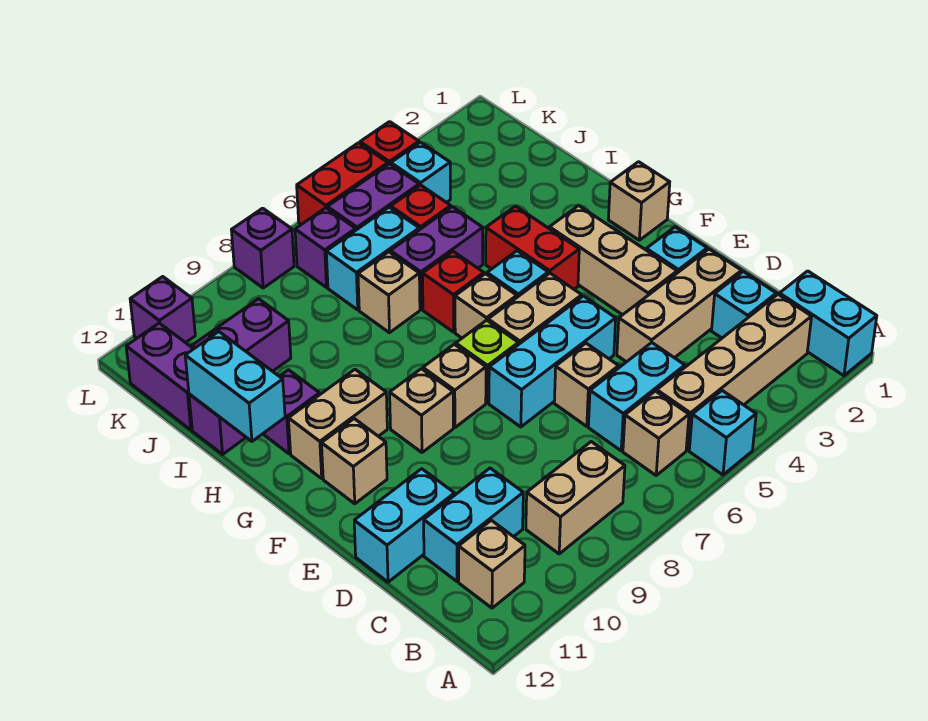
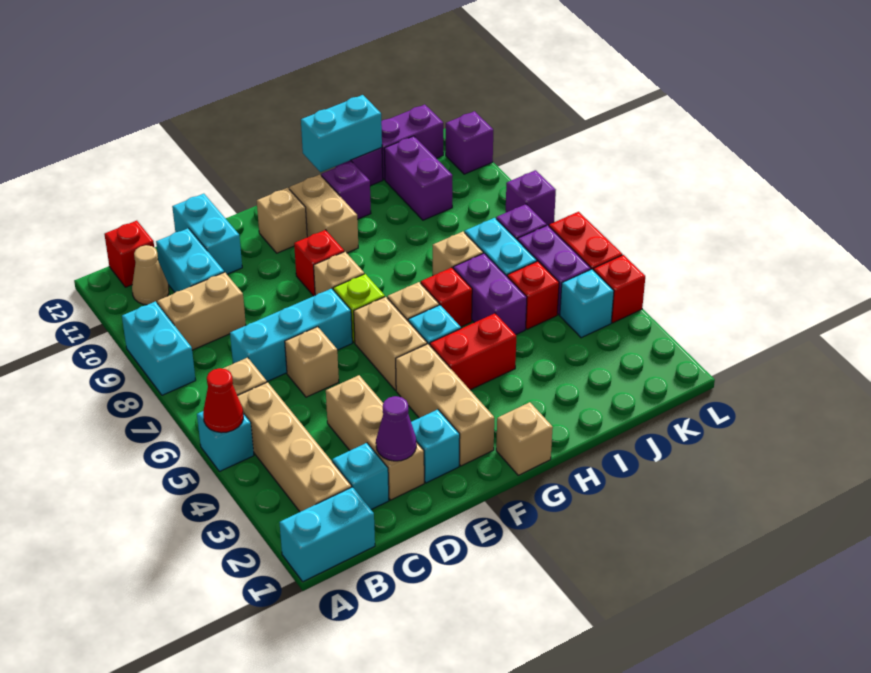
none -> red 1x1 cone [203,368,243,433]
tan 1x2 brick [526,442,625,554] -> tan 1x2 brick turned to [157,272,246,350]
tan 1x1 brick [459,520,525,608] -> tan 1x1 cone [132,245,169,305]
none -> red 1x1 brick [104,221,154,287]
cyan 1x2 brick [588,343,685,451] -> cyan 1x2 brick moved to [122,301,196,395]
none -> purple 1x1 cone [376,396,416,461]
tan 1x3 brick [549,206,677,315] -> tan 1x3 brick turned to [396,344,494,466]
cyan 1x3 brick [489,296,616,427] -> cyan 1x3 brick turned to [230,288,352,381]
tan 1x1 brick [390,369,453,452] -> red 1x1 brick [294,230,344,296]

